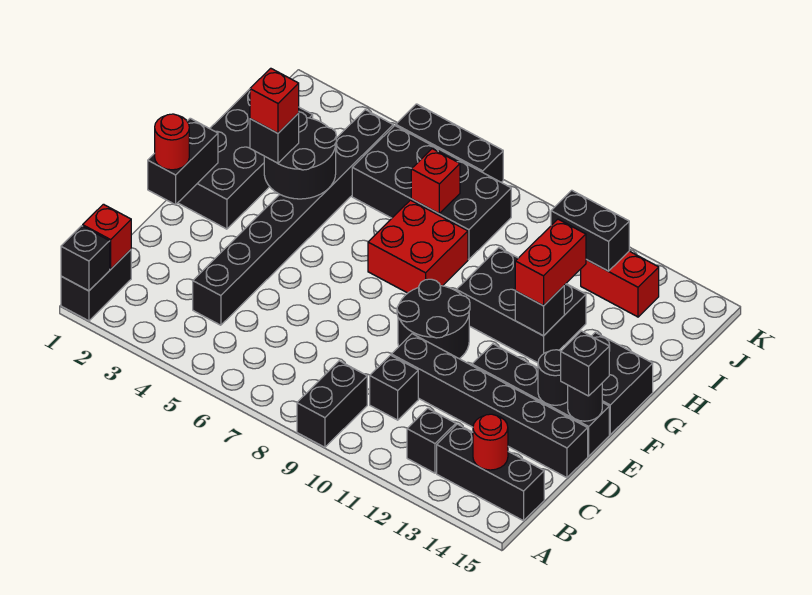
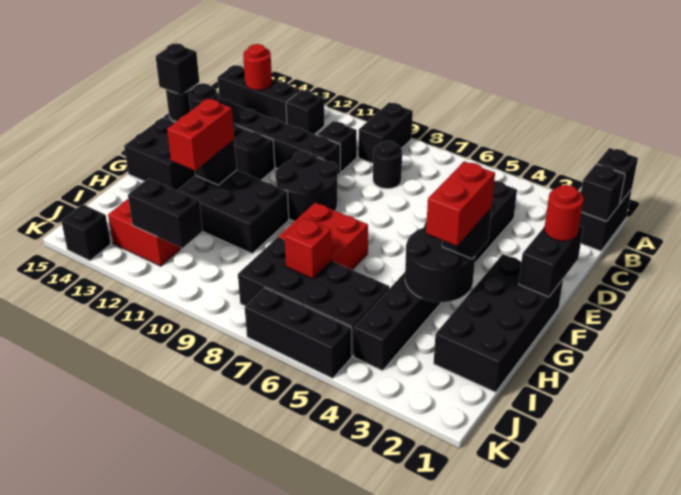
red 1x1 brick [83,204,131,269] -> black 1x1 brick [581,164,625,221]
none -> black 1x1 round brick [373,141,402,189]
red 1x1 brick [250,68,299,133] -> red 1x2 brick [426,161,495,246]
none -> black 1x1 brick [61,204,111,261]

